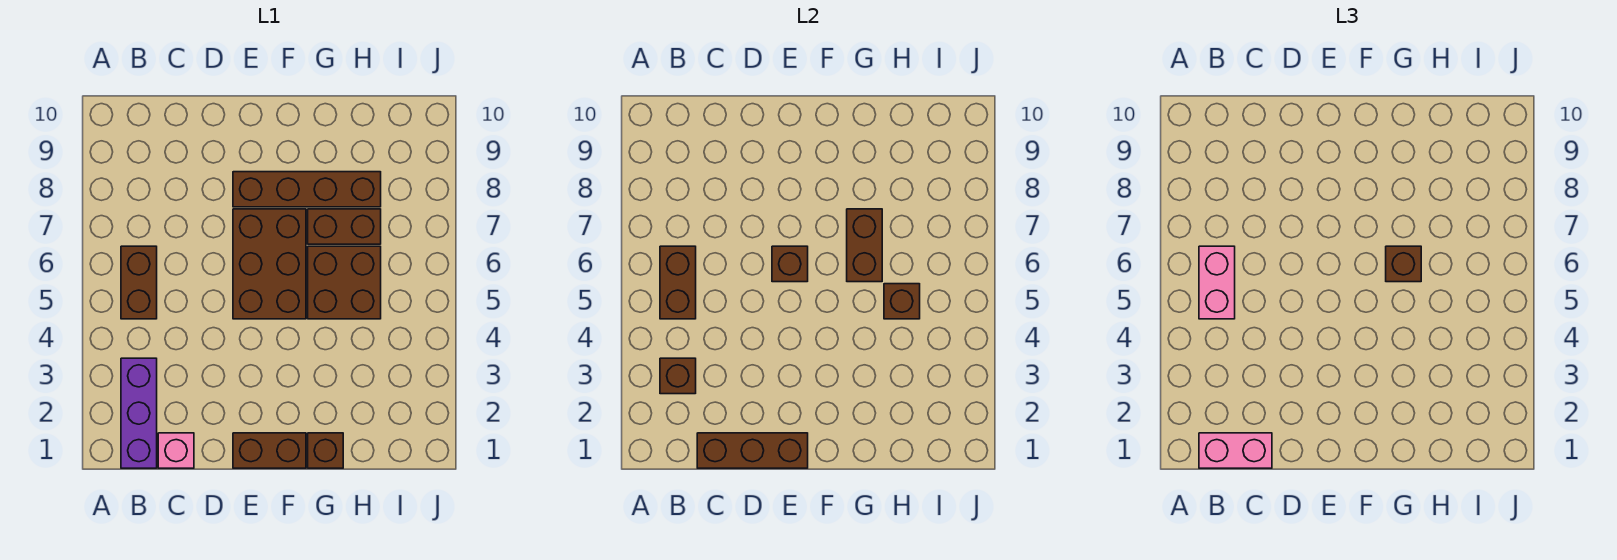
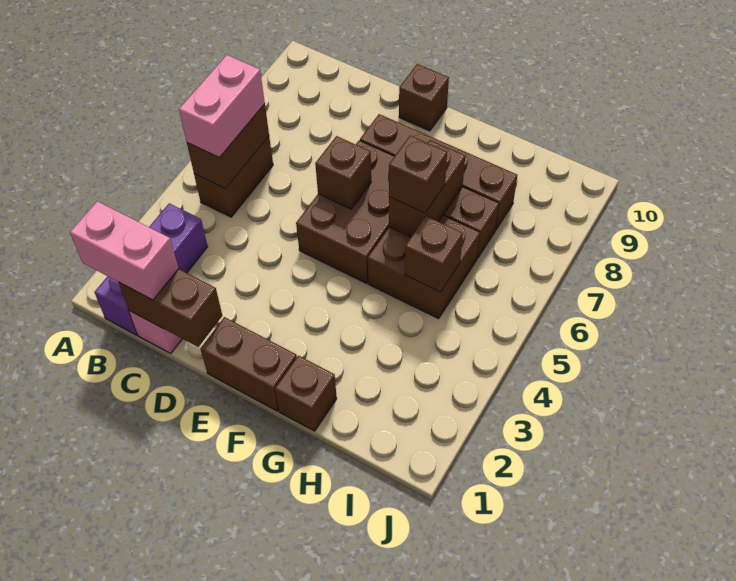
brown 1x1 brick [660,358,696,394] -> brown 1x1 brick moved to [399,64,449,131]
brown 1x3 brick [697,433,808,468] -> brown 1x2 brick [119,269,222,347]

